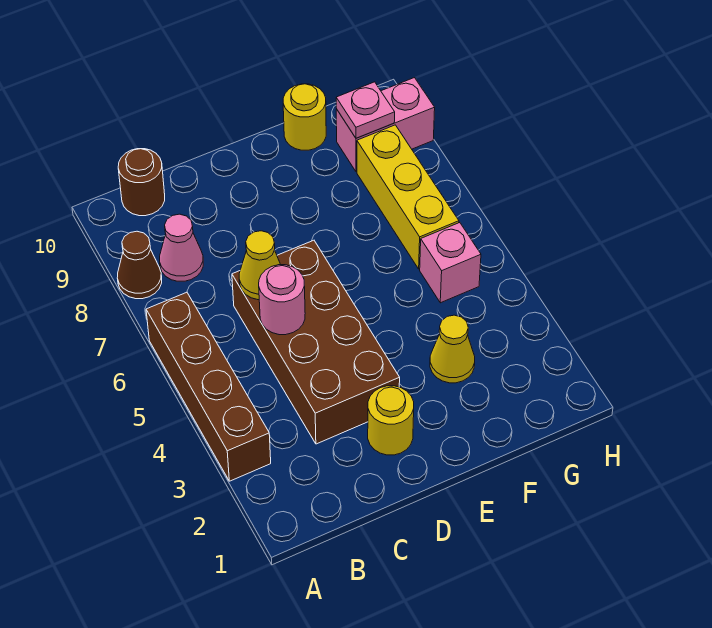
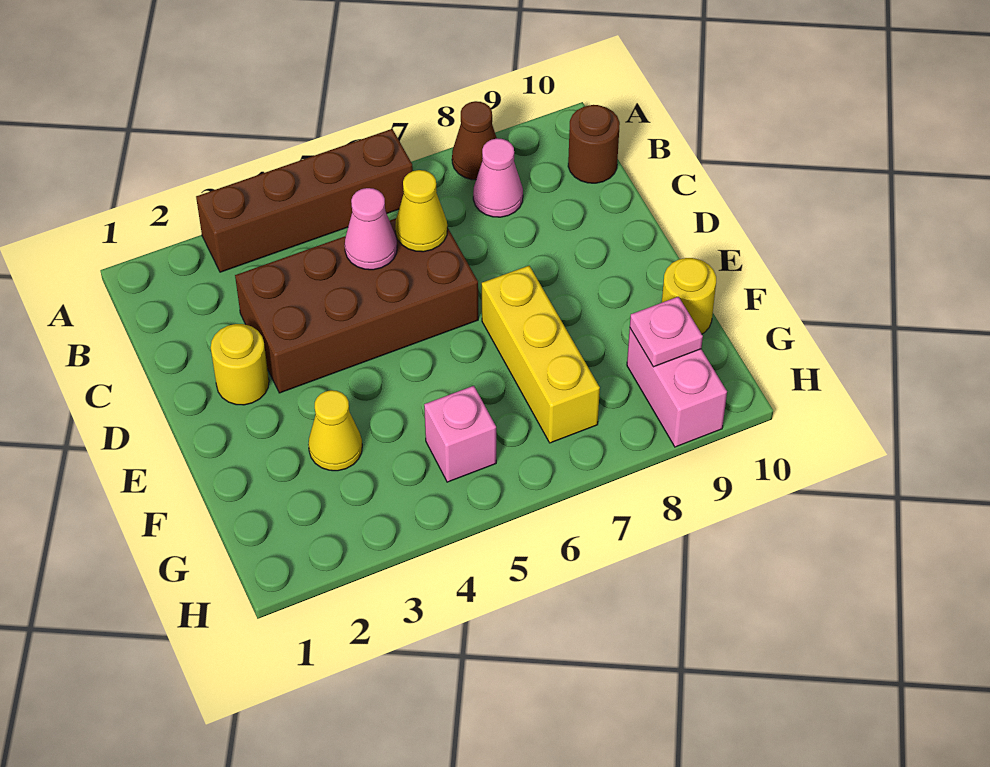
pink 1x1 round brick [259,265,305,335] -> pink 1x1 cone [345,188,397,270]
yellow 1x3 brick [357,125,459,269] -> yellow 1x3 brick turned to [482,266,600,443]

